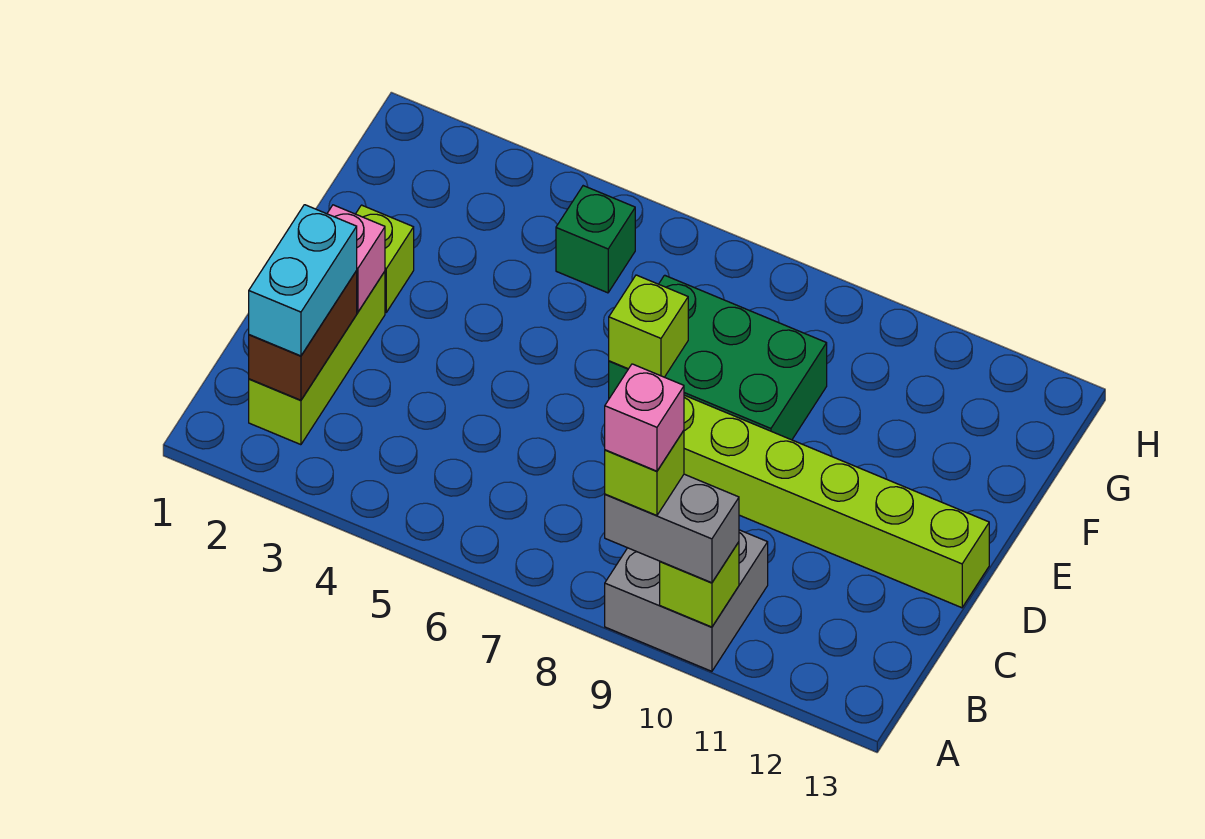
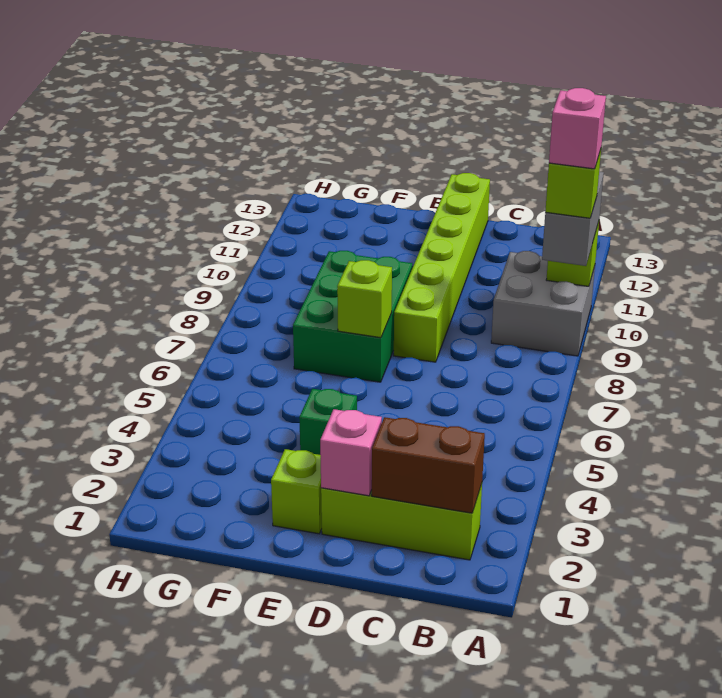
cyan 1x2 brick [249,205,357,356] -> none
green 1x1 brick [556,186,635,293] -> green 1x1 brick moved to [299,389,357,455]

